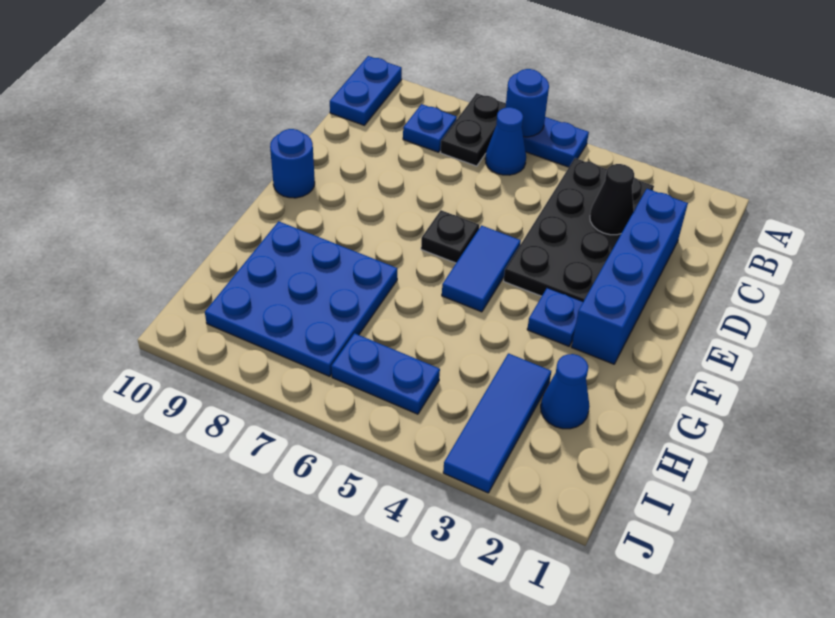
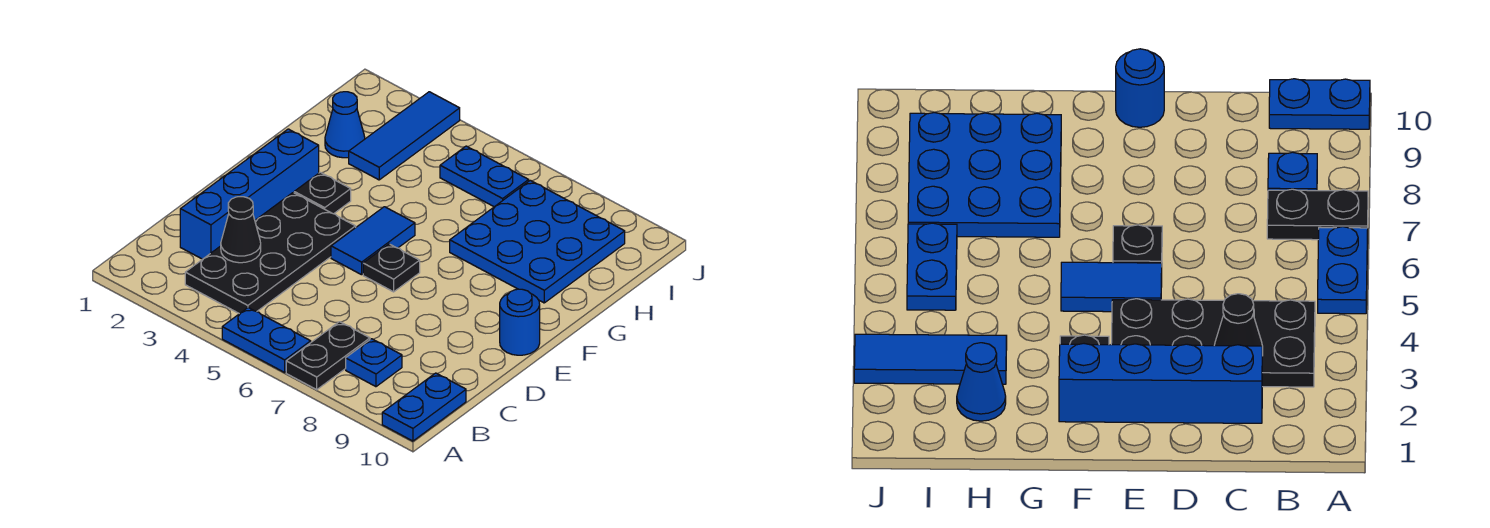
blue 1x1 round brick [506,69,549,137] -> none
blue 1x1 cone [485,107,526,175] -> none
blue 1x1 plate [527,288,583,346] -> black 1x1 plate [294,172,351,214]

